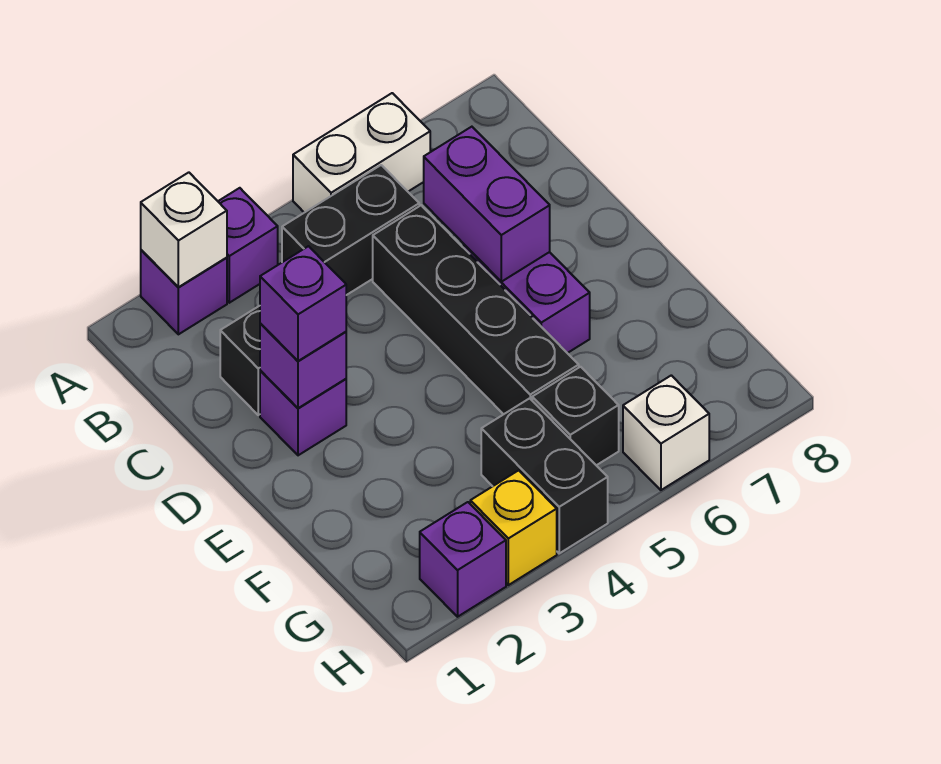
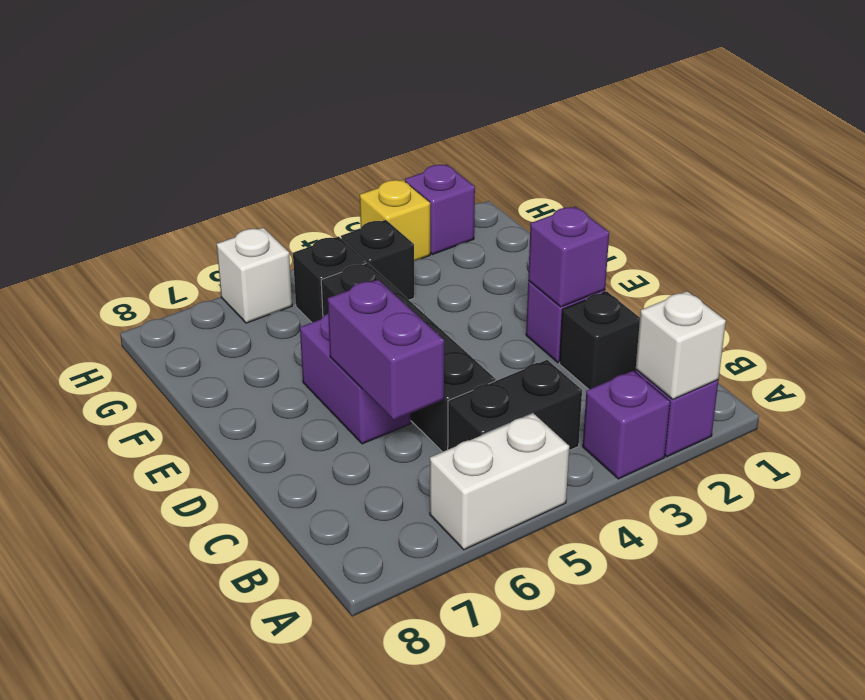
purple 1x1 brick [260,246,346,361] -> none
black 1x2 brick [481,398,608,553] -> black 1x1 brick [341,220,414,300]

